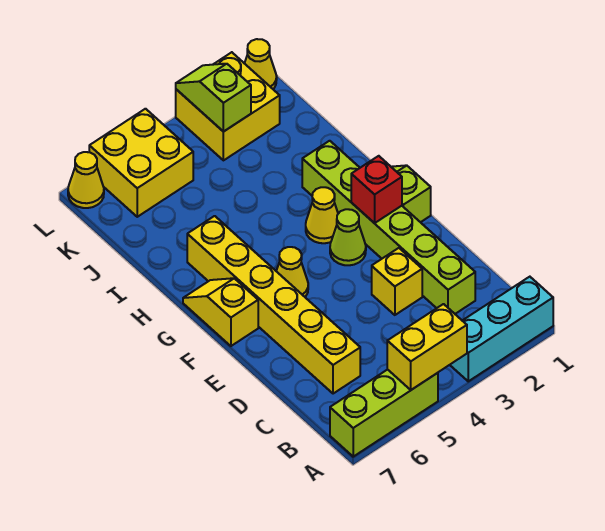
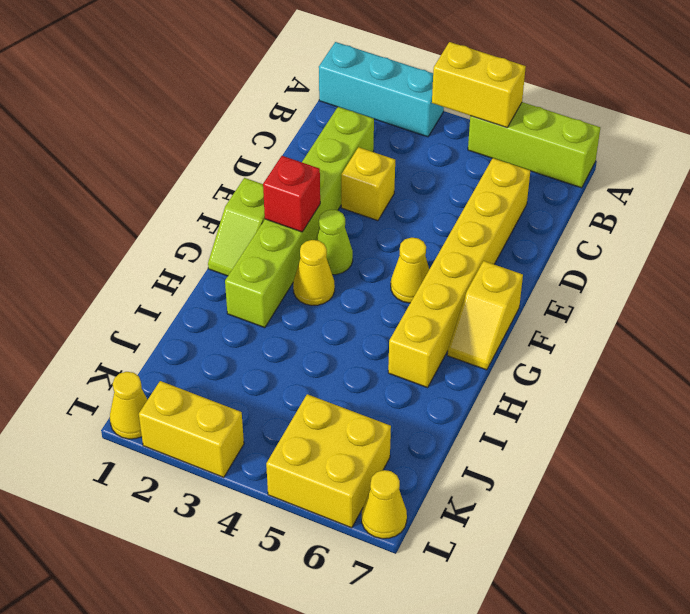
yellow 2x2 brick [176,52,280,160] -> yellow 1x2 brick [139,381,244,477]
lime 1x2 slope [176,64,251,132] -> none

